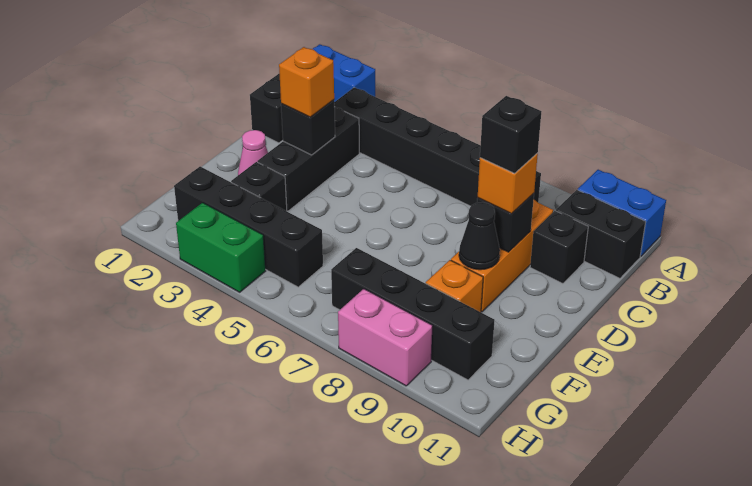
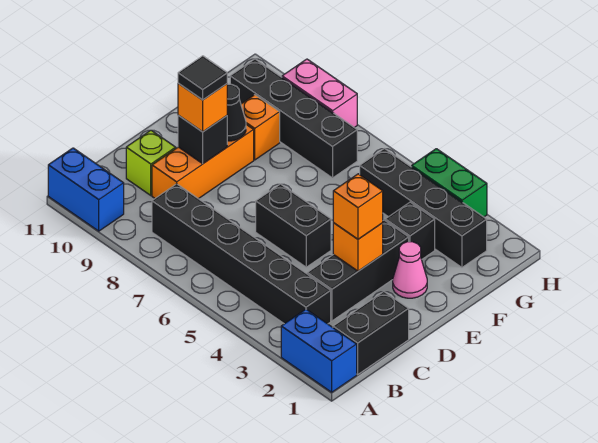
black 1x2 brick [556,190,646,278] -> black 1x2 brick moved to [256,184,331,267]
black 1x1 brick [530,211,588,284] -> lime 1x1 brick [126,130,176,195]
black 1x1 brick [281,100,335,155] -> orange 1x1 brick [333,223,383,271]
black 1x1 brick [480,96,542,174] -> black 1x1 tile [178,56,227,100]

